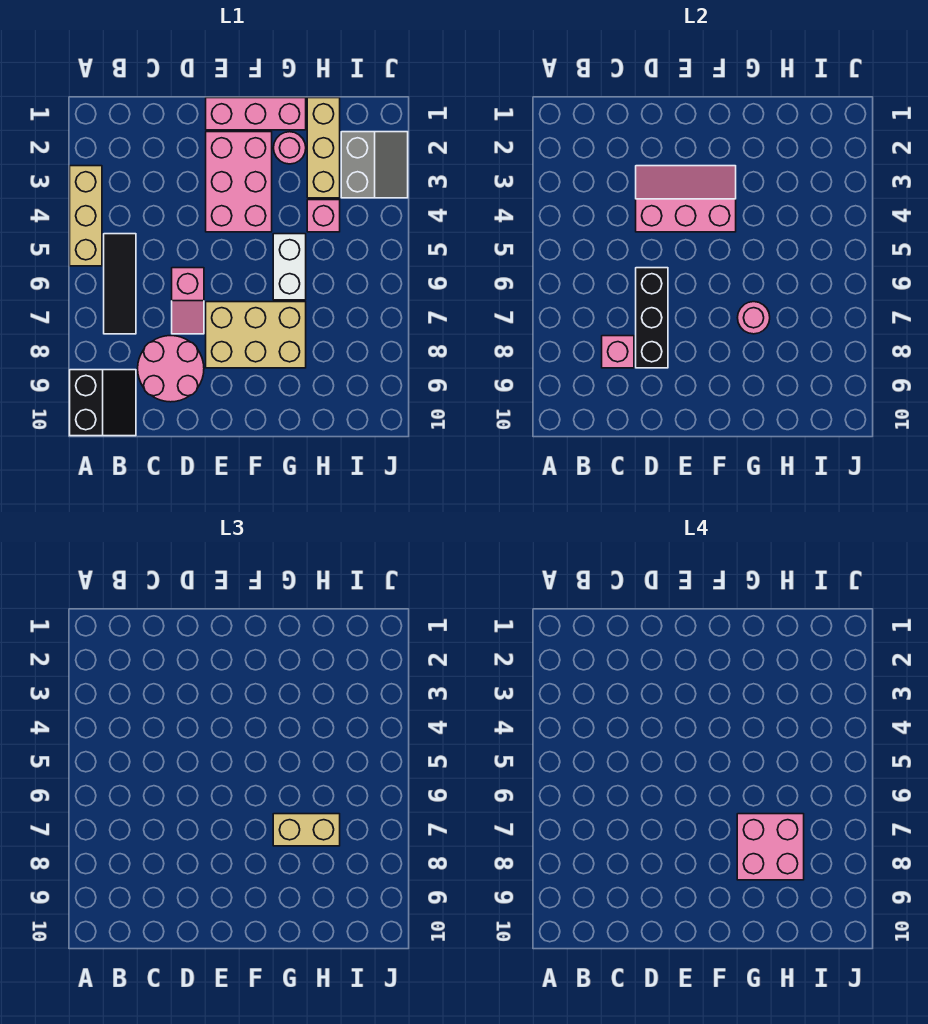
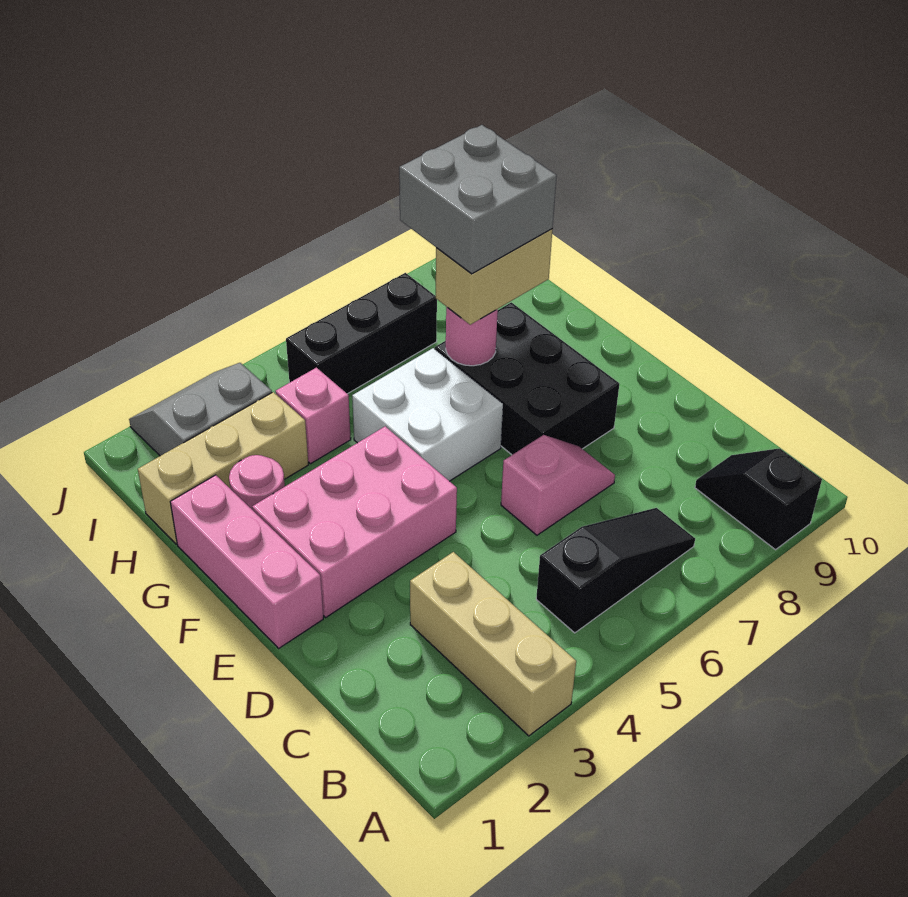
tan 1x3 brick [70,166,102,266] -> tan 1x3 brick turned to [410,552,576,736]
black 2x2 slope [70,370,136,436] -> black 1x2 slope [695,448,822,550]
black 1x3 tile [104,234,136,334] -> black 1x3 slope [536,508,695,633]
pink 2x2 round brick [138,336,204,402] -> none
pink 1x1 brick [602,336,634,368] -> none
pink 2x3 slope [636,166,736,232] -> none
black 1x3 brick [636,268,668,368] -> black 1x3 brick moved to [286,273,437,394]
tan 2x3 brick [206,302,306,368] -> black 2x3 brick [435,302,619,455]
white 1x2 brick [273,234,306,300] -> white 2x2 brick [352,348,503,481]
tan 1x2 brick [273,814,340,846] -> tan 1x2 brick turned to [436,229,552,325]
pink 2x2 brick [737,814,804,880] -> grey 2x2 brick [399,125,557,274]

